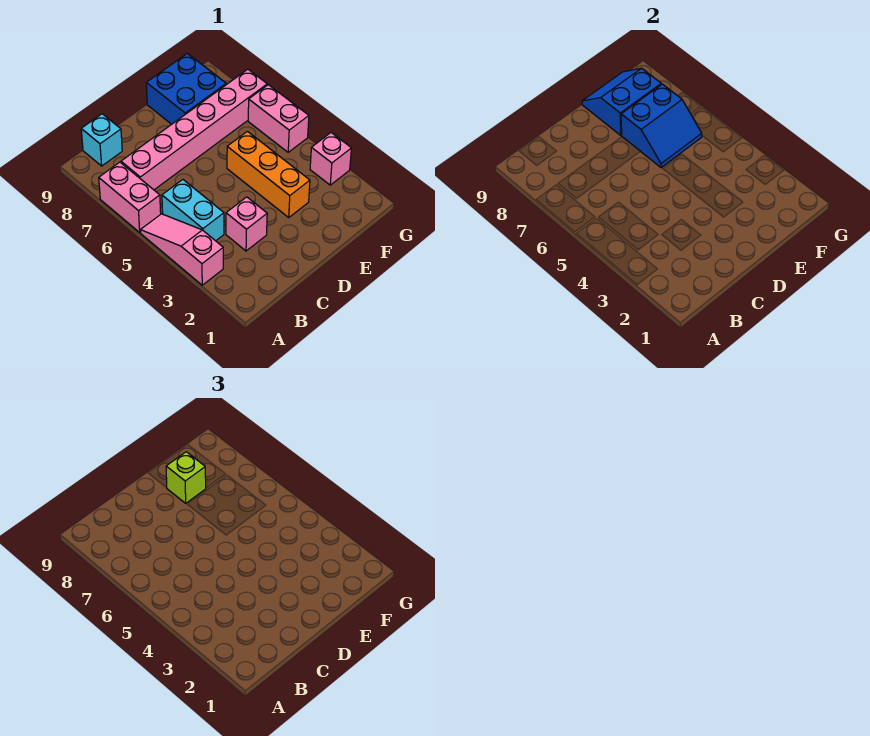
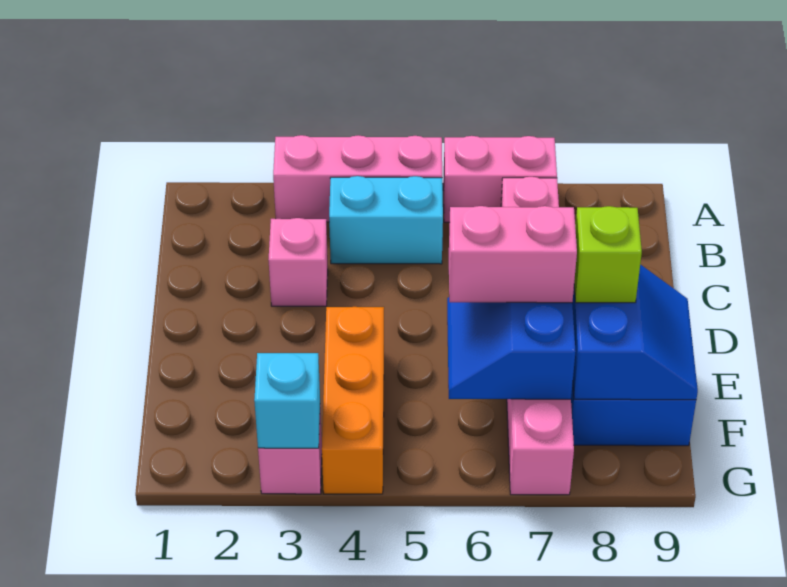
pink 1x3 slope [141,214,223,285] -> pink 1x3 brick [273,135,442,222]
cyan 1x1 brick [81,114,122,166] -> cyan 1x1 brick moved to [254,353,320,448]
orange 1x3 brick [227,131,310,217] -> orange 1x3 brick turned to [322,307,384,494]
pink 1x2 brick [248,85,309,152] -> pink 1x2 brick moved to [449,206,577,303]

